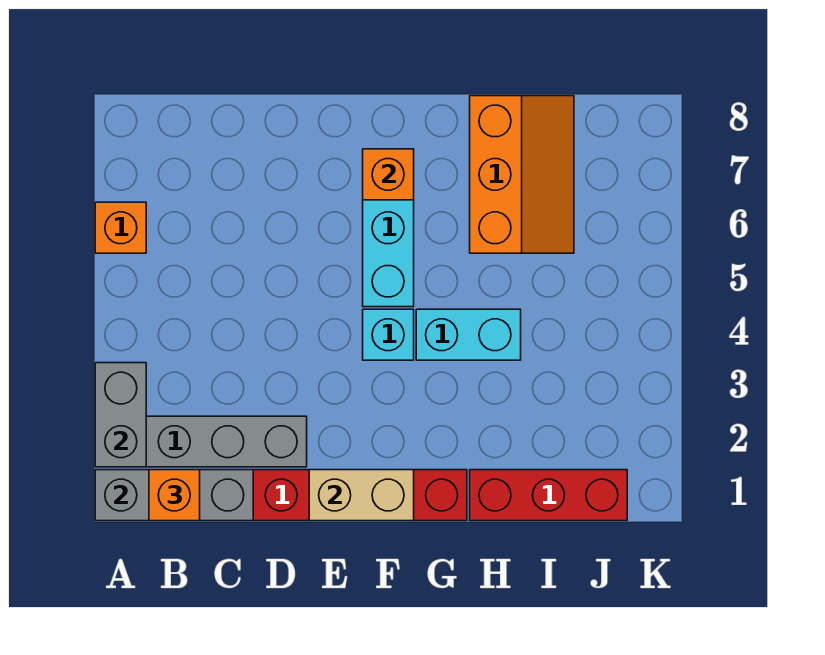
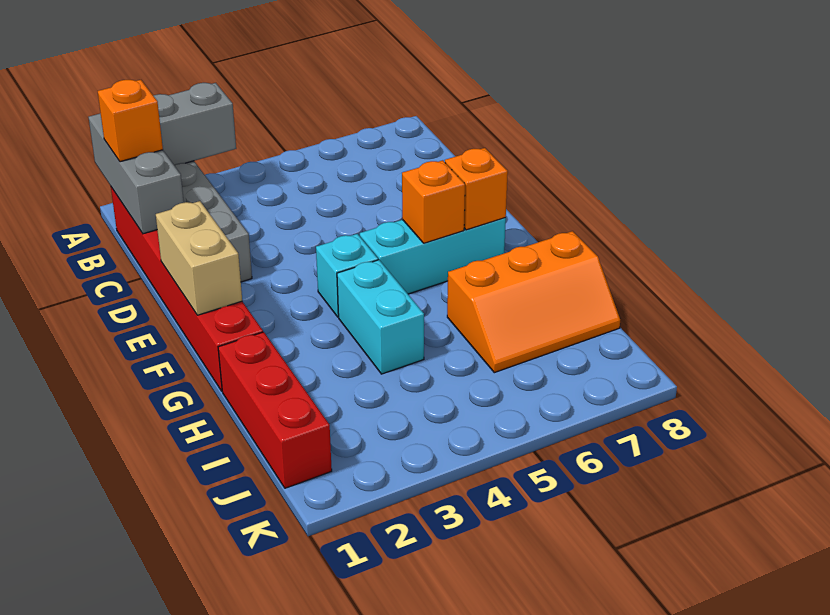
orange 1x1 brick [95,202,146,253] -> orange 1x1 brick moved to [402,160,465,243]

